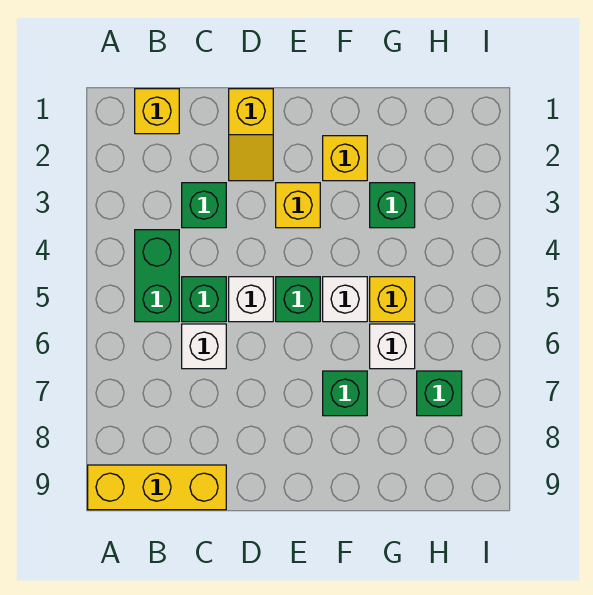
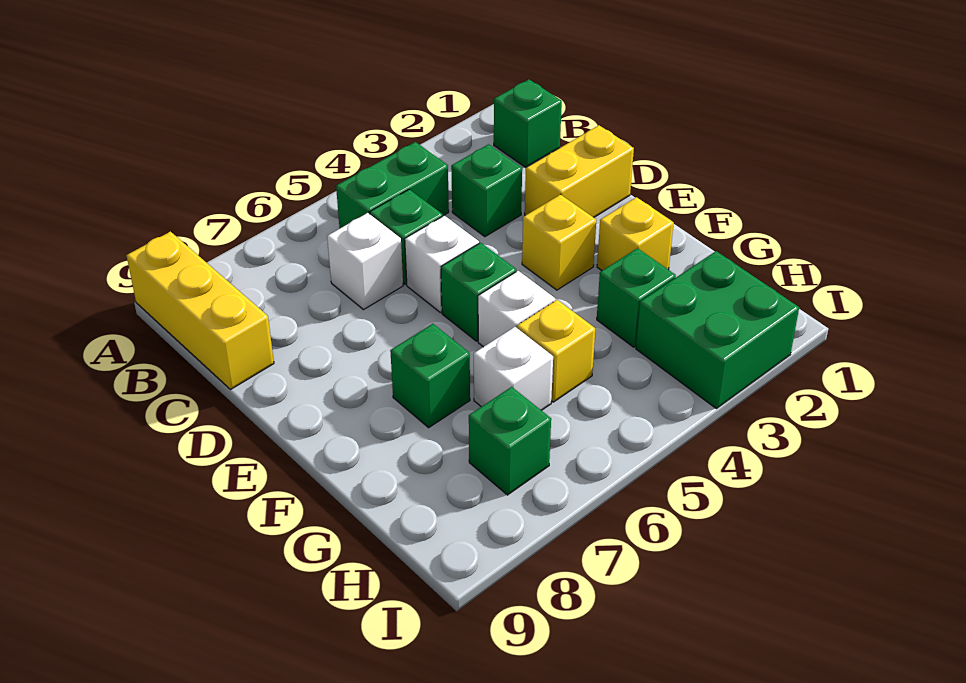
yellow 1x1 brick [135,89,179,134] -> green 1x1 brick [494,80,562,168]
yellow 1x2 slope [229,89,273,181] -> yellow 1x2 brick [525,125,634,217]
none -> green 2x2 brick [636,251,799,409]

